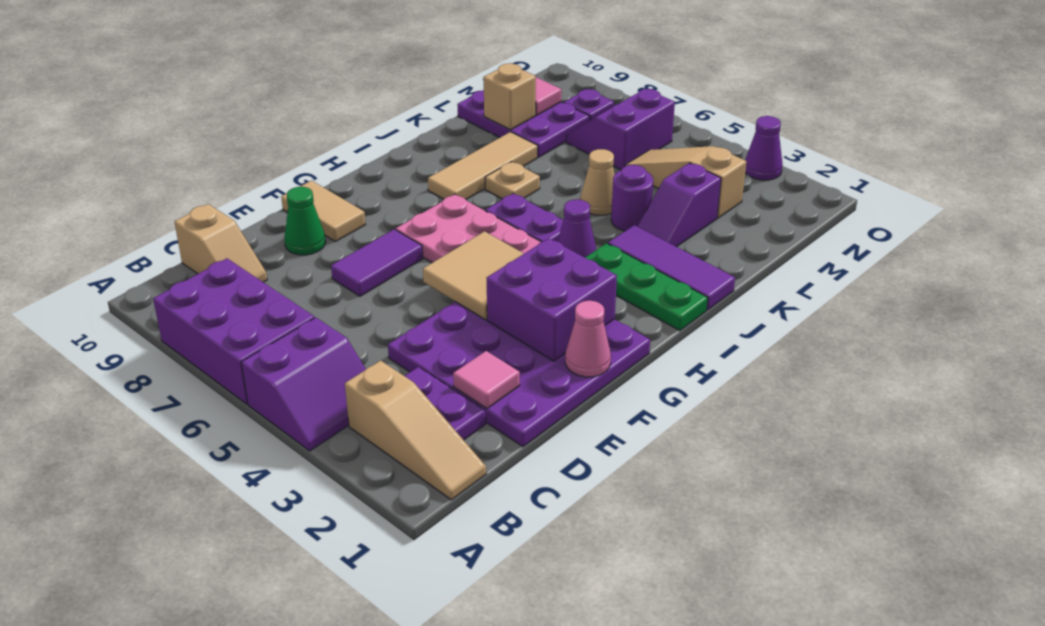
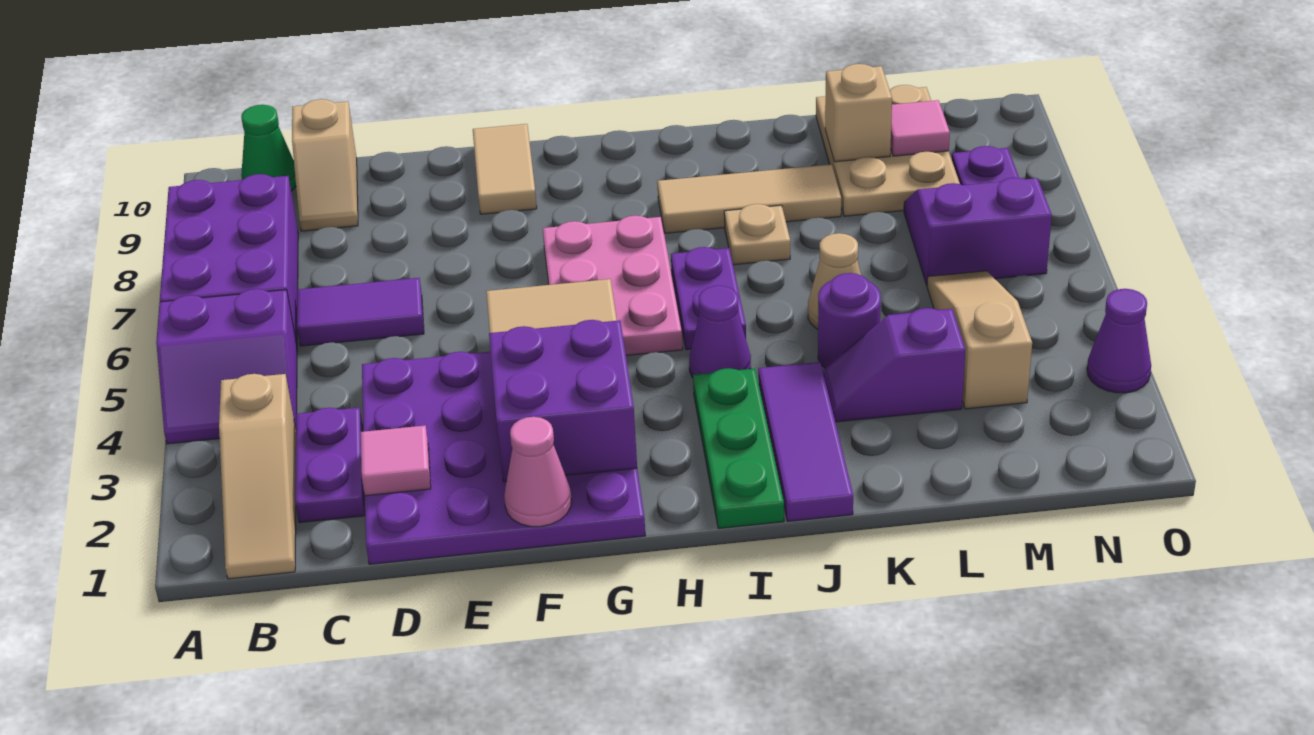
purple 1x2 tile [331,229,423,296] -> purple 1x2 tile moved to [297,278,424,346]
green 1x1 cone [284,187,326,255] -> green 1x1 cone moved to [241,105,296,191]
purple 2x3 plate [457,90,589,157] -> tan 2x3 plate [816,85,960,216]

